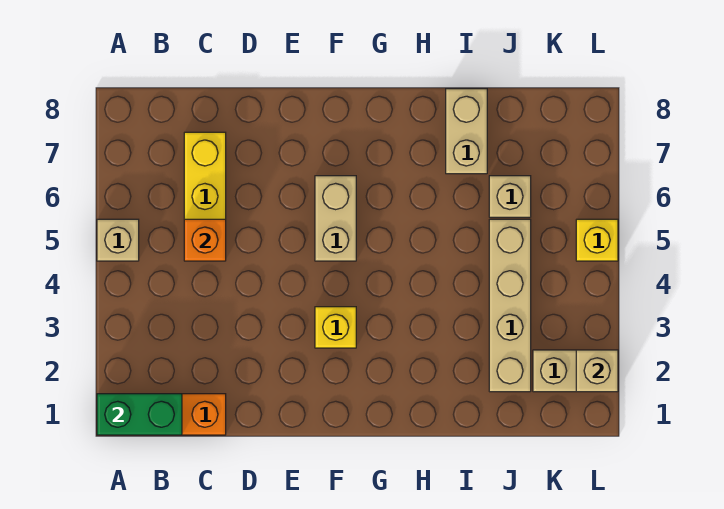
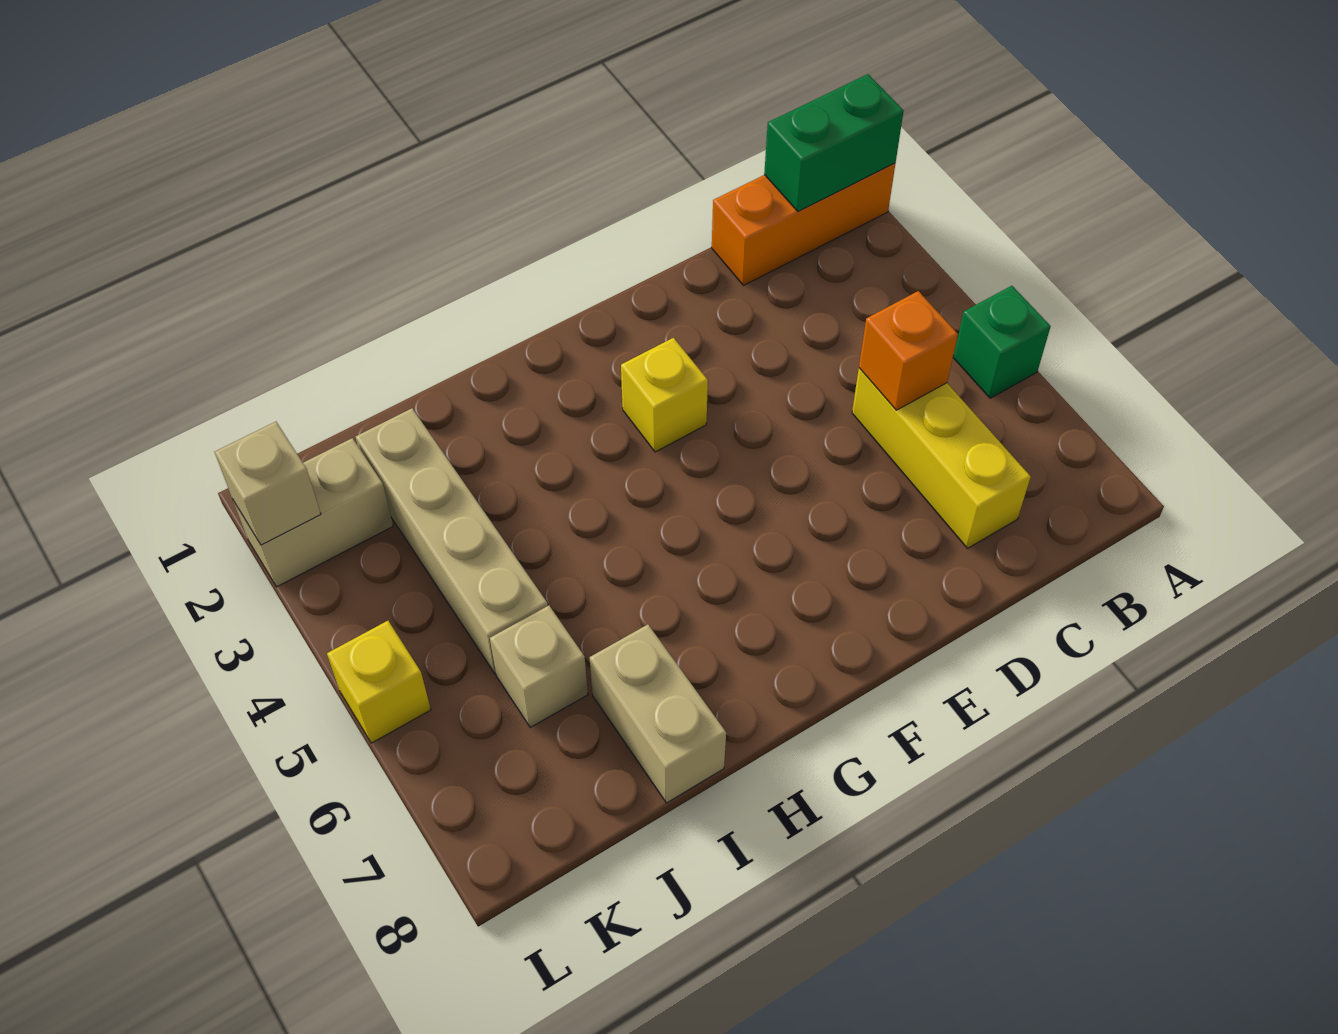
tan 1x1 brick [97,219,139,261] -> green 1x1 brick [953,286,1051,398]
tan 1x2 brick [315,176,356,261] -> none

